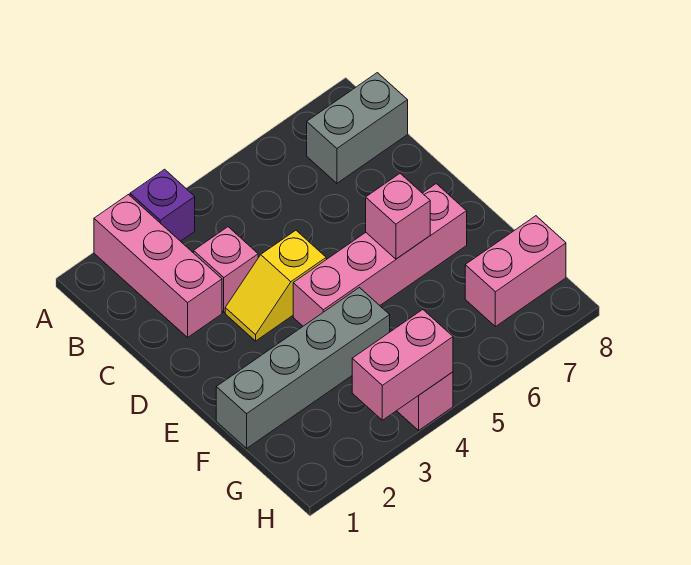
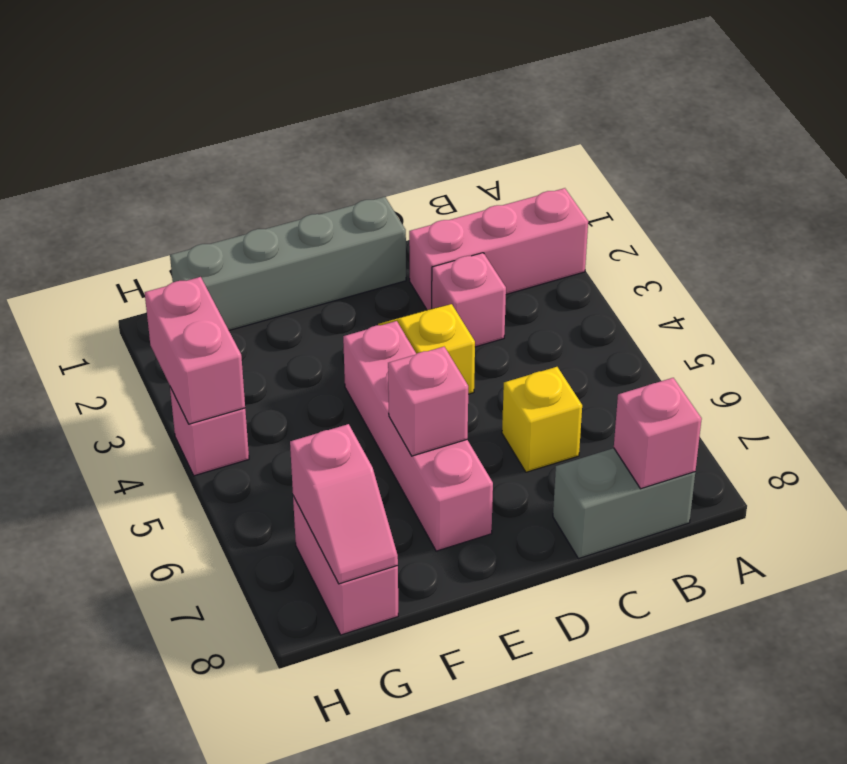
purple 1x1 brick [130,169,195,241] -> none
grey 1x2 brick [307,73,408,183] -> grey 1x2 brick turned to [553,448,695,559]
none -> pink 1x1 brick [614,378,702,489]
none -> yellow 1x1 brick [502,367,582,472]
grey 1x4 brick [216,288,390,448] -> grey 1x4 brick turned to [170,197,406,330]
none -> pink 1x2 slope [290,424,398,584]

